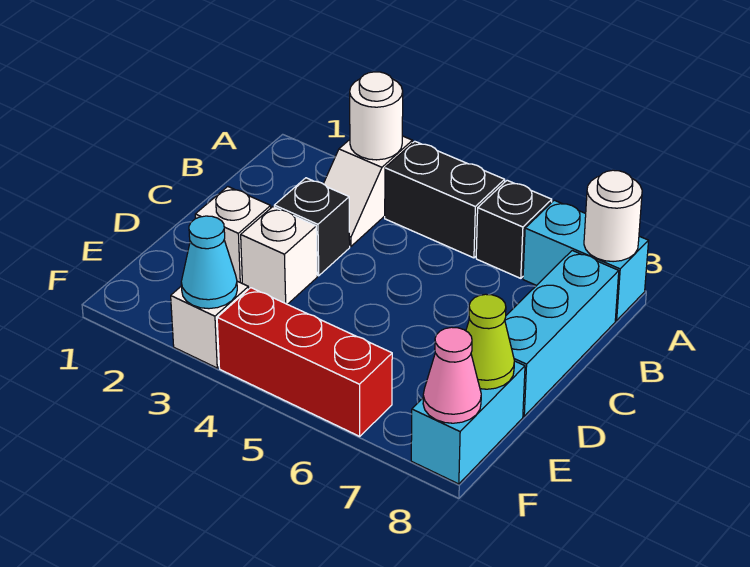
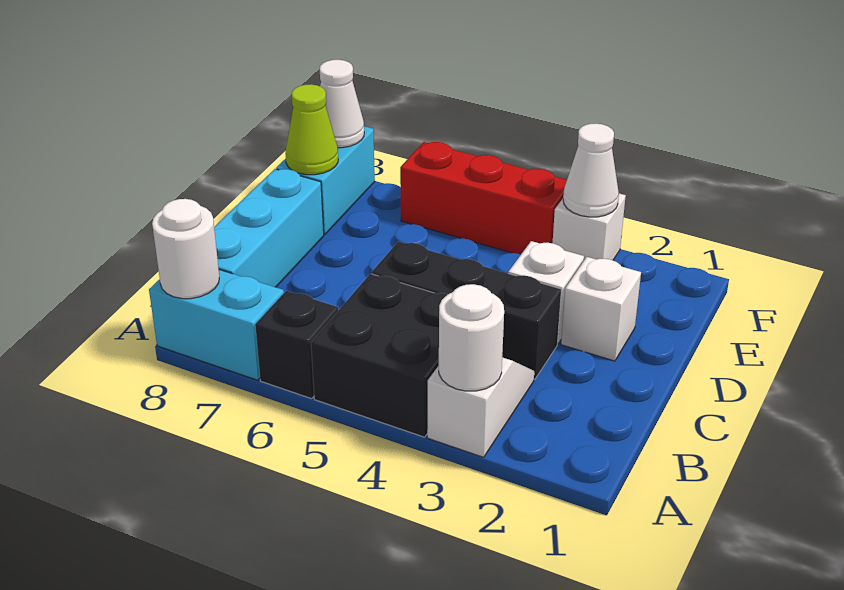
black 1x2 brick [385,141,505,258] -> black 2x2 brick [311,274,448,437]
black 1x1 brick [274,178,350,276] -> black 1x3 brick [372,241,561,379]
cyan 1x1 cone [181,216,237,309] -> white 1x1 cone [563,123,619,217]
pink 1x1 cone [423,327,481,423] -> white 1x1 cone [320,60,364,148]

